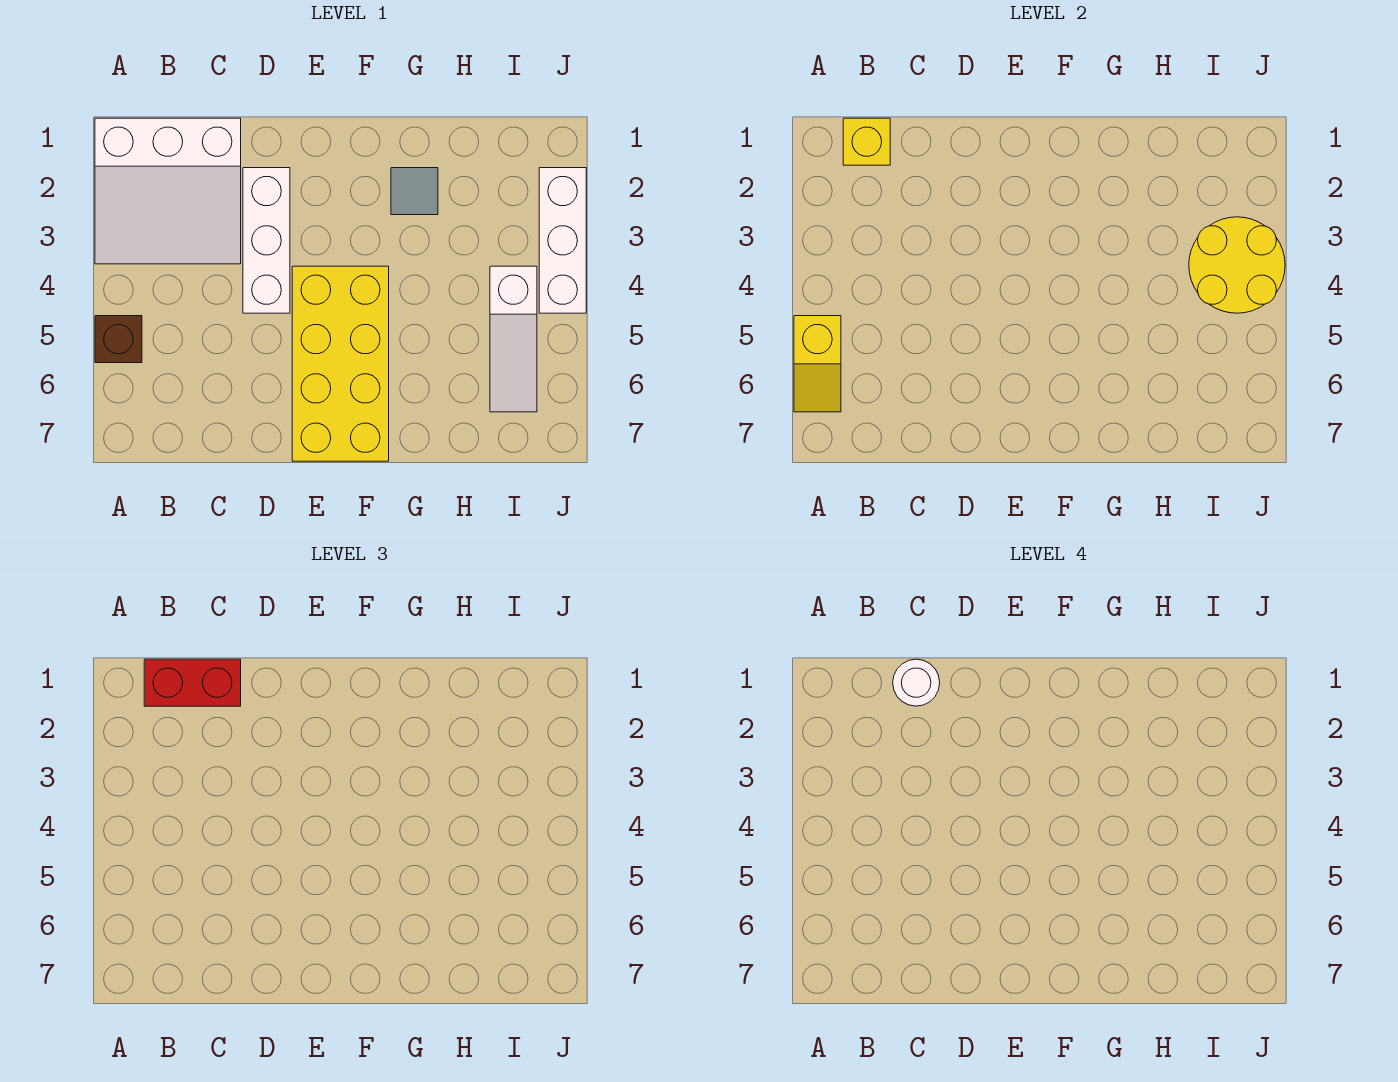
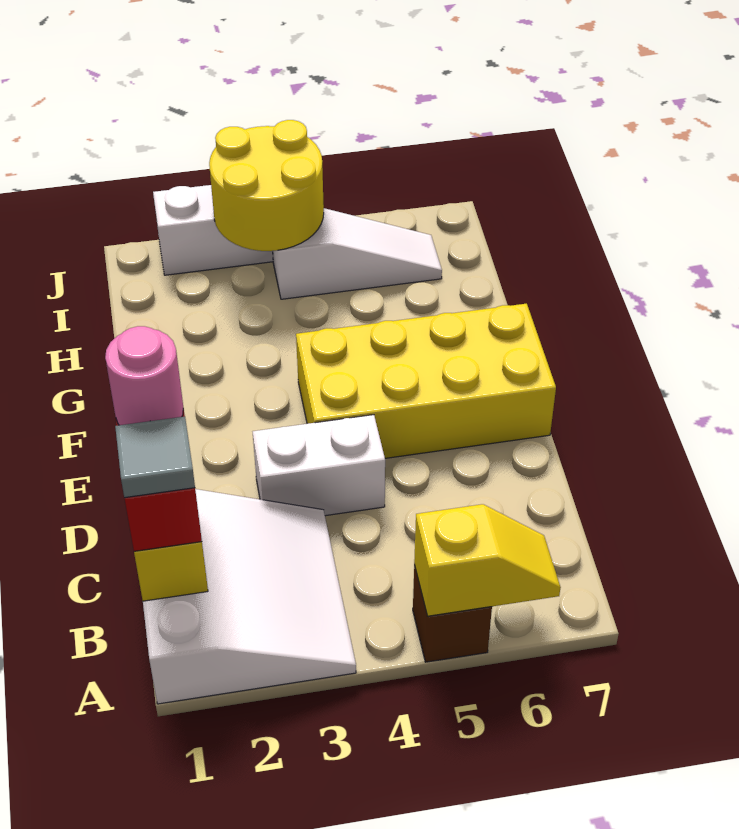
white 1x1 round brick [893,659,940,706] -> pink 1x1 round brick [105,326,183,425]
white 1x3 brick [243,168,290,313] -> white 1x2 brick [253,415,385,516]
grey 1x1 tile [391,168,438,215] -> grey 1x1 tile moved to [115,417,195,498]

